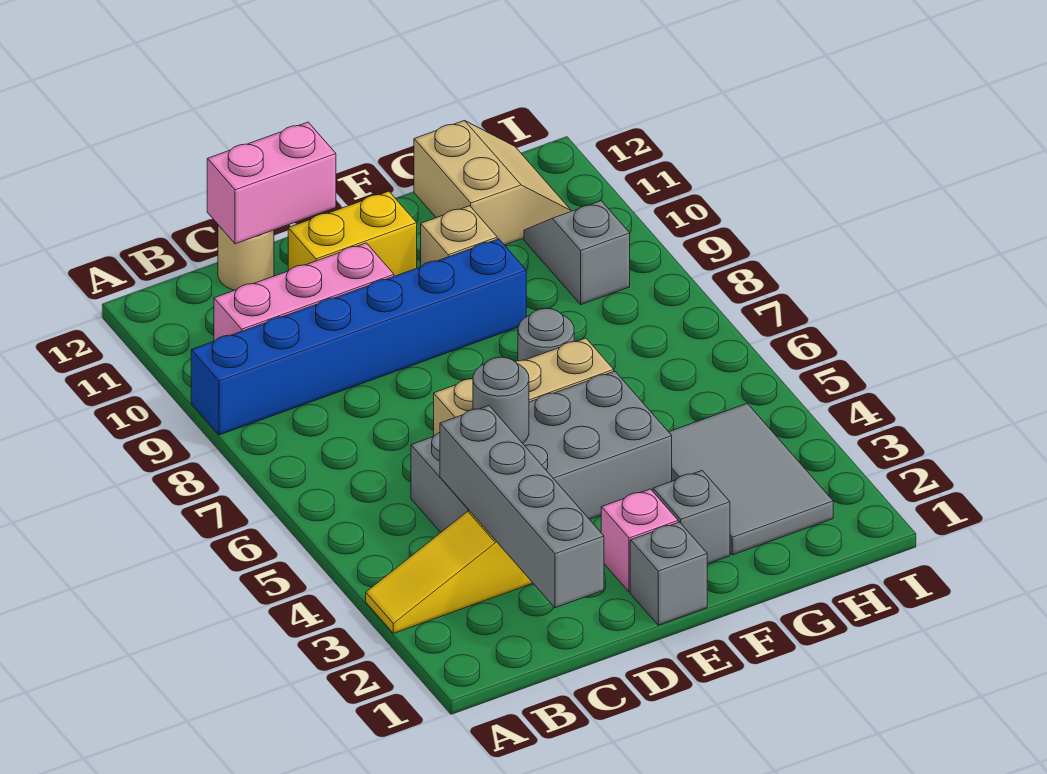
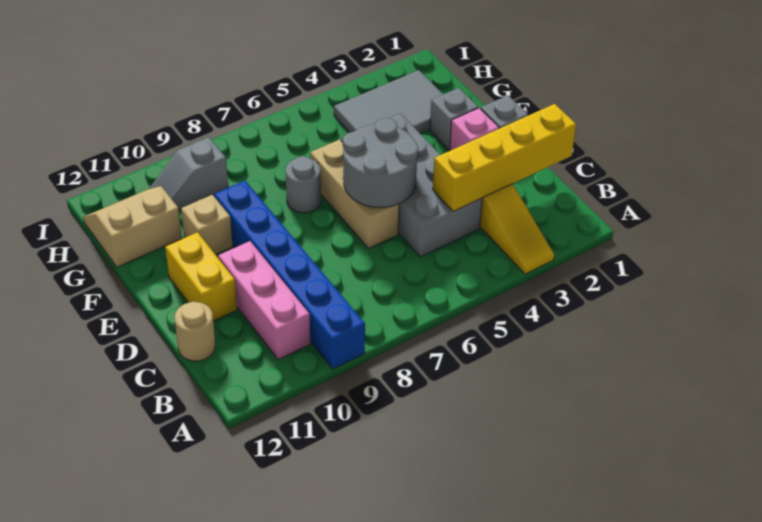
grey 1x4 brick [440,406,604,608] -> yellow 1x4 brick [433,104,576,211]
pink 1x2 brick [207,122,336,244] -> none
grey 1x1 round brick [473,357,529,443] -> grey 2x2 round brick [343,118,418,207]

